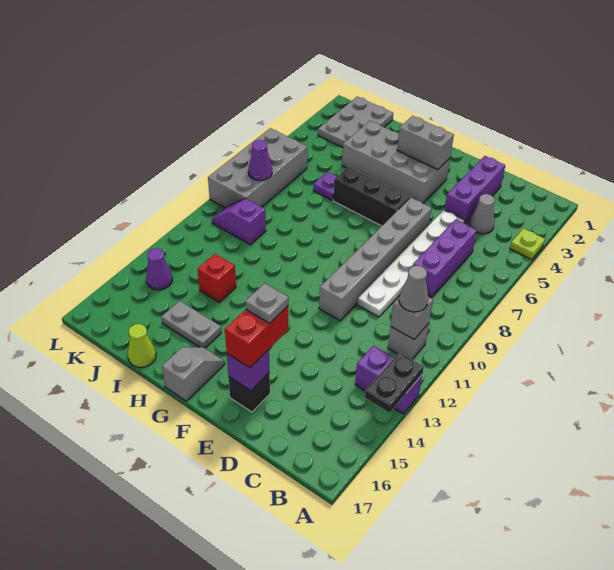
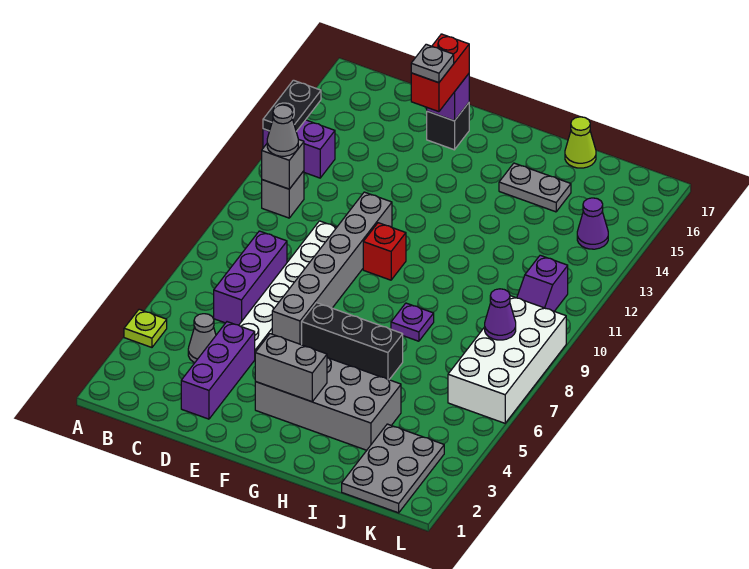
grey 1x2 slope [162,347,225,401] -> none
purple 1x1 plate [313,172,337,200] -> purple 1x1 plate moved to [391,303,434,341]
red 1x1 brick [198,254,236,302] -> red 1x1 brick moved to [363,223,406,280]
purple 1x2 slope [212,199,266,245] -> purple 1x2 slope turned to [517,255,568,311]
grey 2x4 brick [208,128,307,208] -> white 2x4 brick [448,296,566,423]

